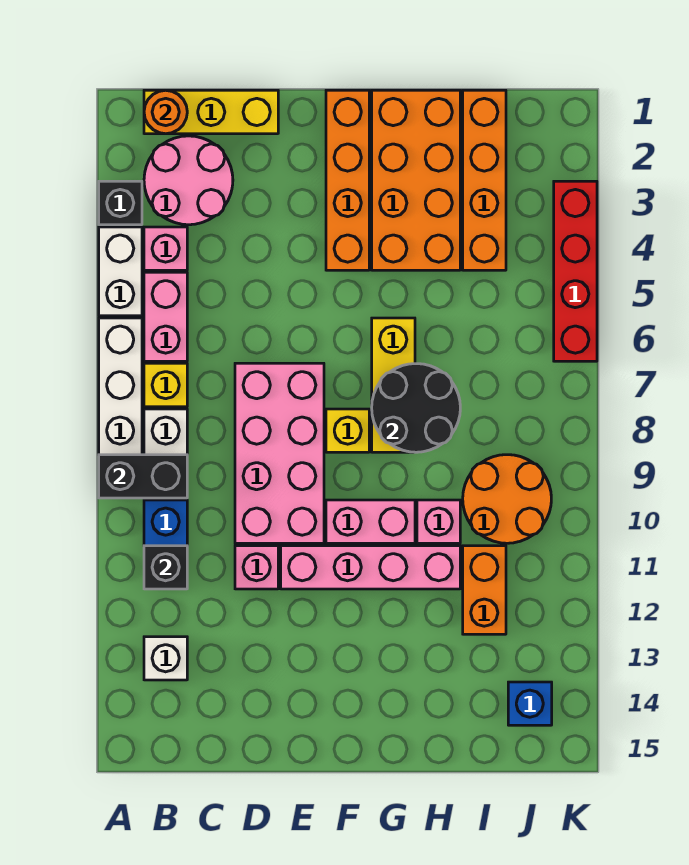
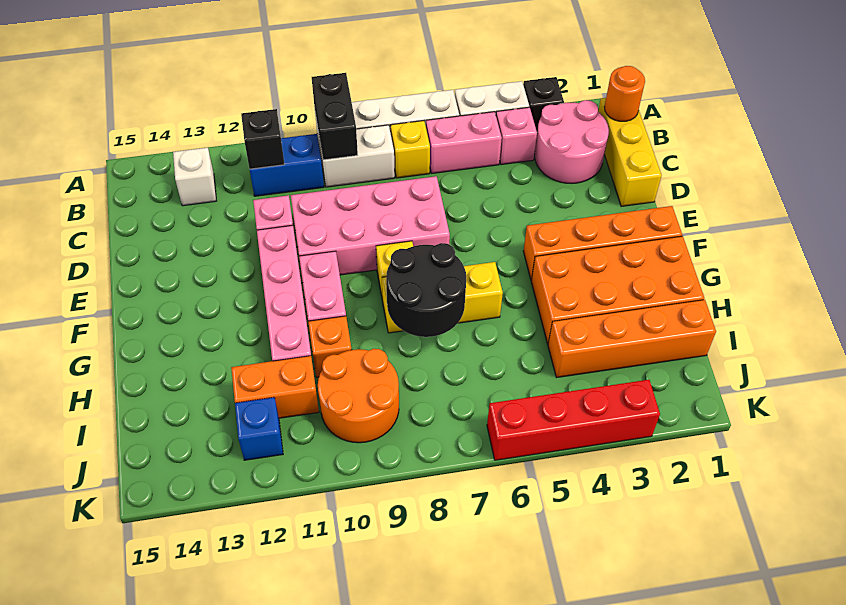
pink 1x1 brick [417,500,460,543] -> orange 1x1 brick [308,316,352,377]
blue 1x1 brick [508,682,552,725] -> blue 1x1 brick moved to [235,397,283,460]

